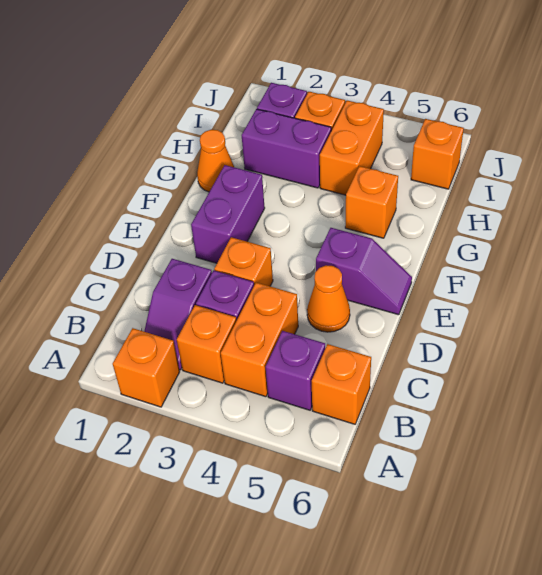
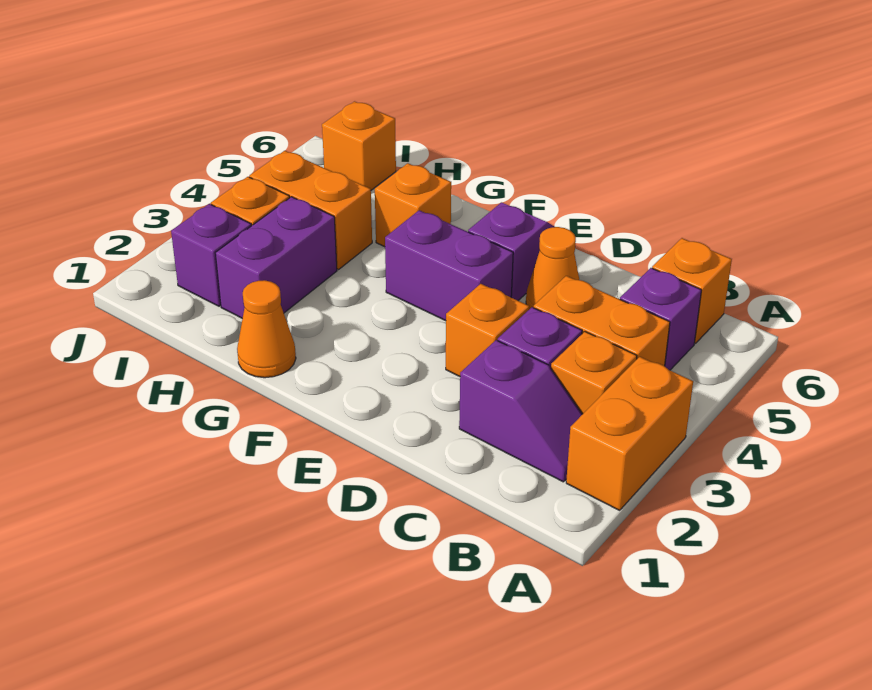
orange 1x1 brick [113,328,180,407] -> orange 1x2 brick [566,357,693,510]
purple 1x2 brick [191,165,265,263] -> purple 1x2 brick moved to [385,210,513,321]

